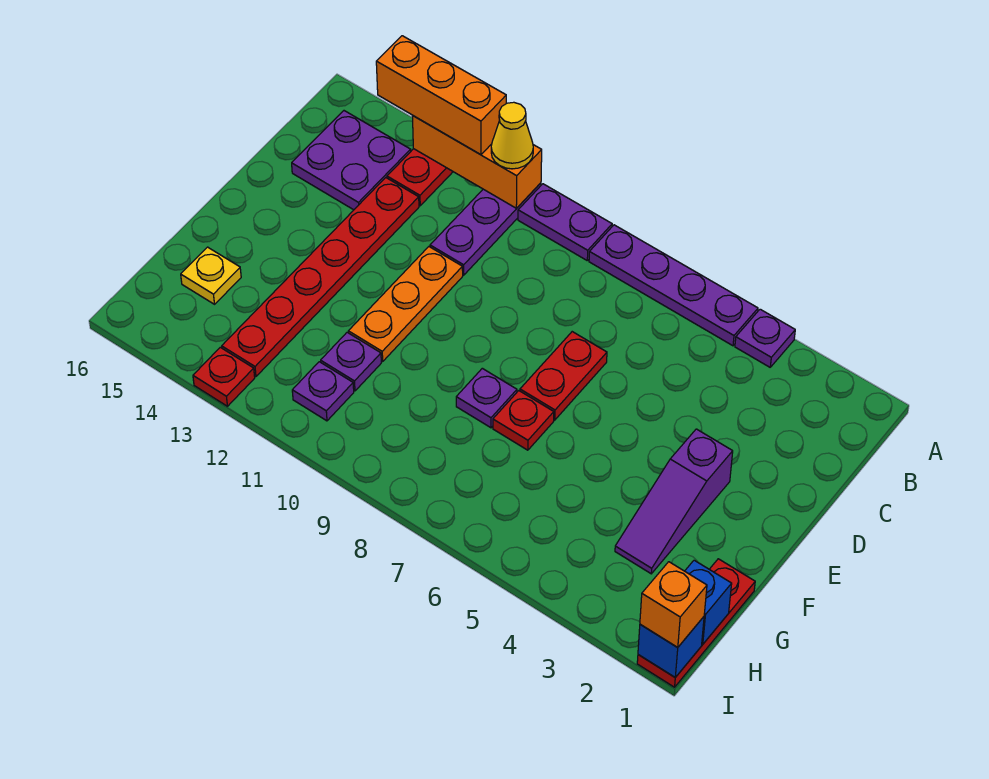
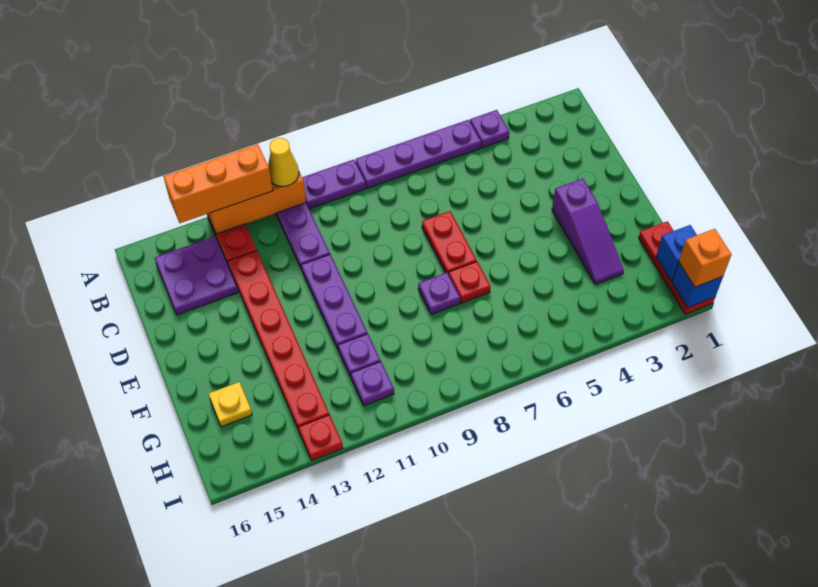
orange 1x3 plate [348,247,463,361] -> purple 1x3 plate [301,254,367,349]

